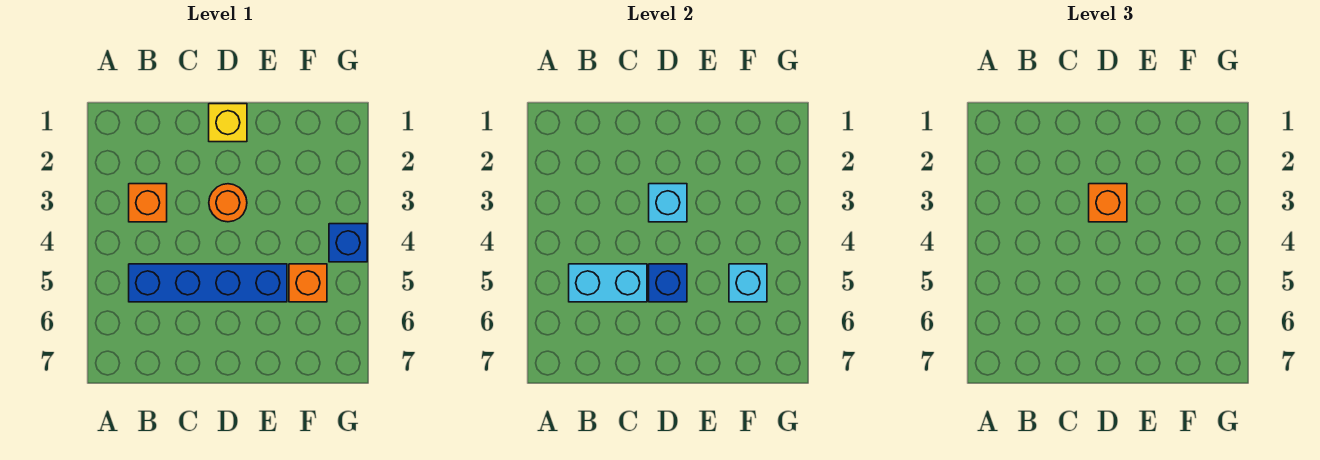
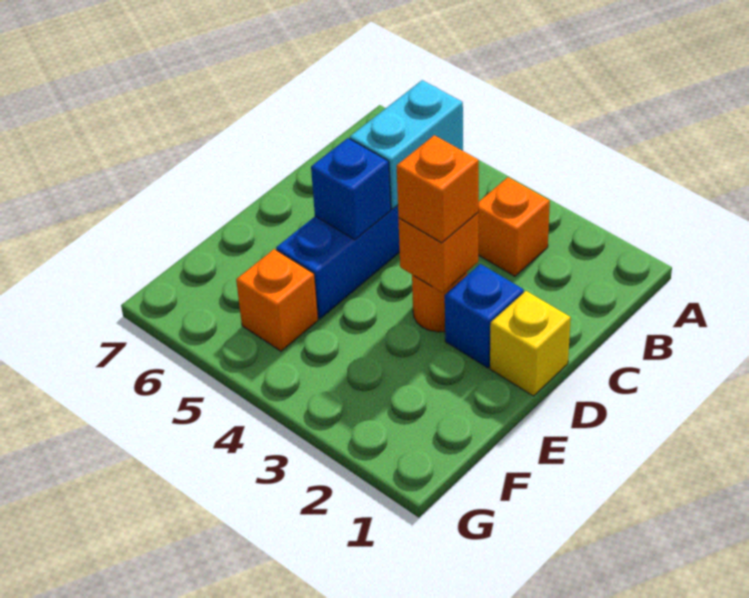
cyan 1x1 brick [649,184,687,222] -> orange 1x1 brick [398,213,478,293]
cyan 1x1 brick [729,264,767,302] -> none
blue 1x1 brick [329,224,367,262] -> blue 1x1 brick moved to [445,264,524,368]

